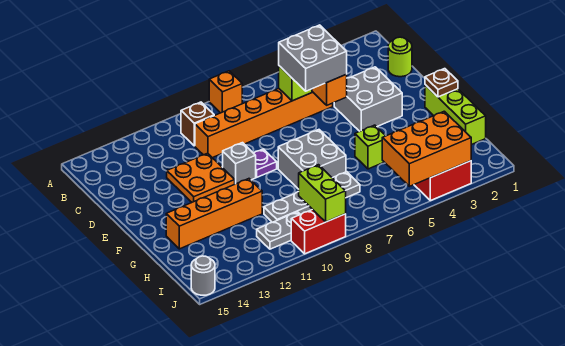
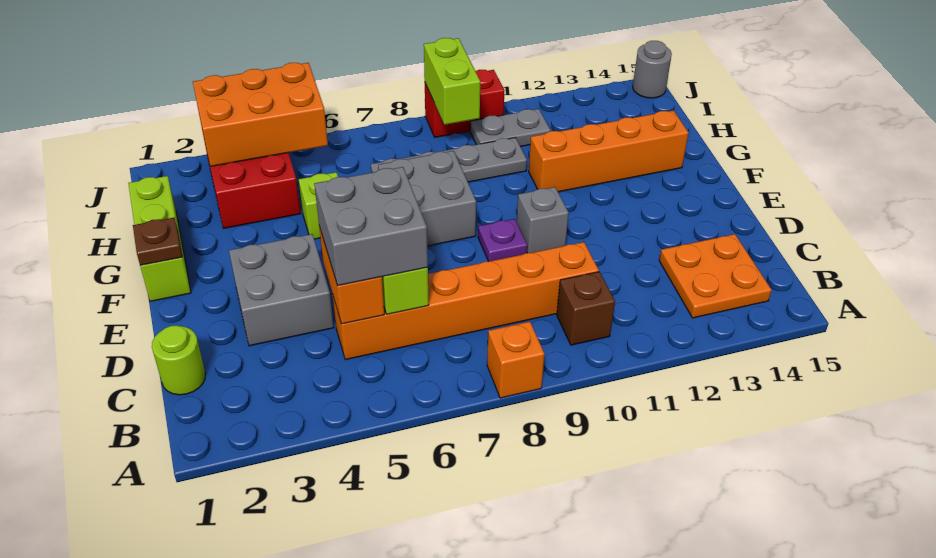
orange 2x2 plate [167,153,235,202] -> orange 2x2 plate moved to [659,234,772,318]

